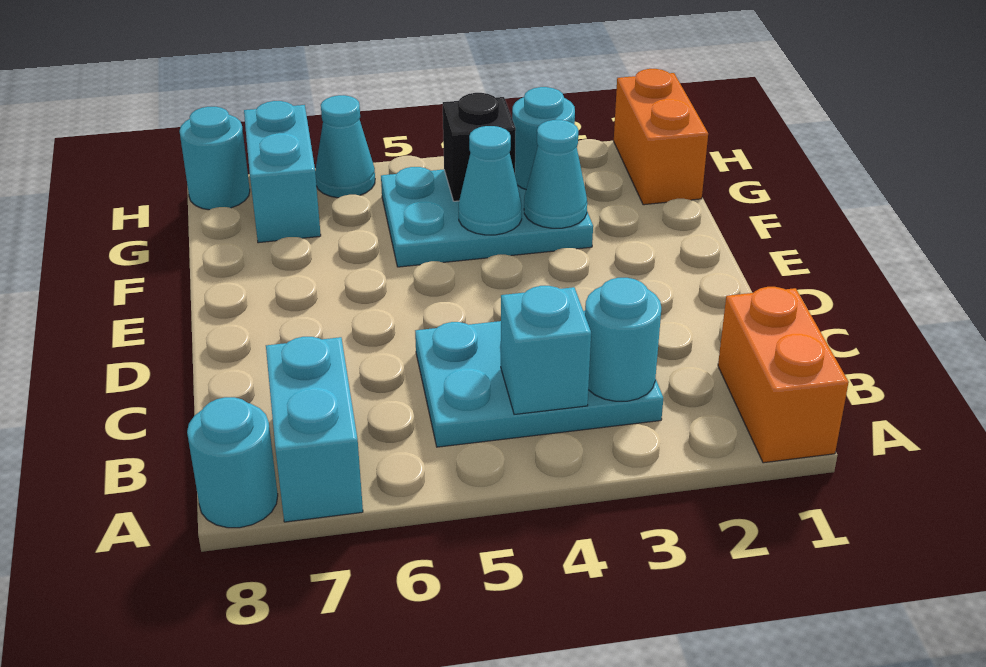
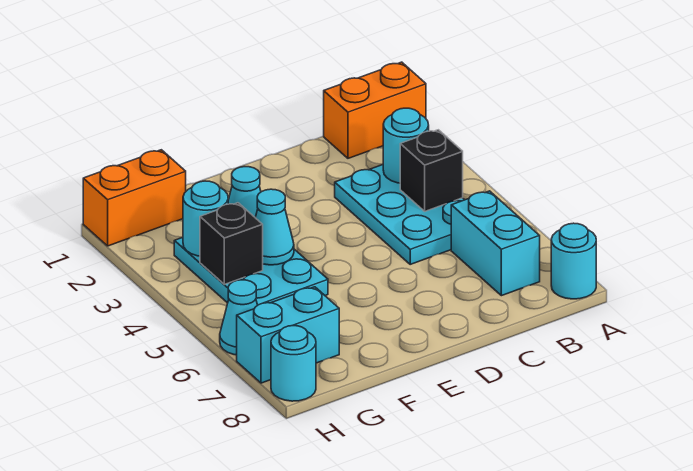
cyan 1x2 brick [266,337,363,522] -> cyan 1x2 brick turned to [451,191,540,296]
cyan 1x1 brick [501,286,591,414] -> black 1x1 brick [400,130,463,211]

